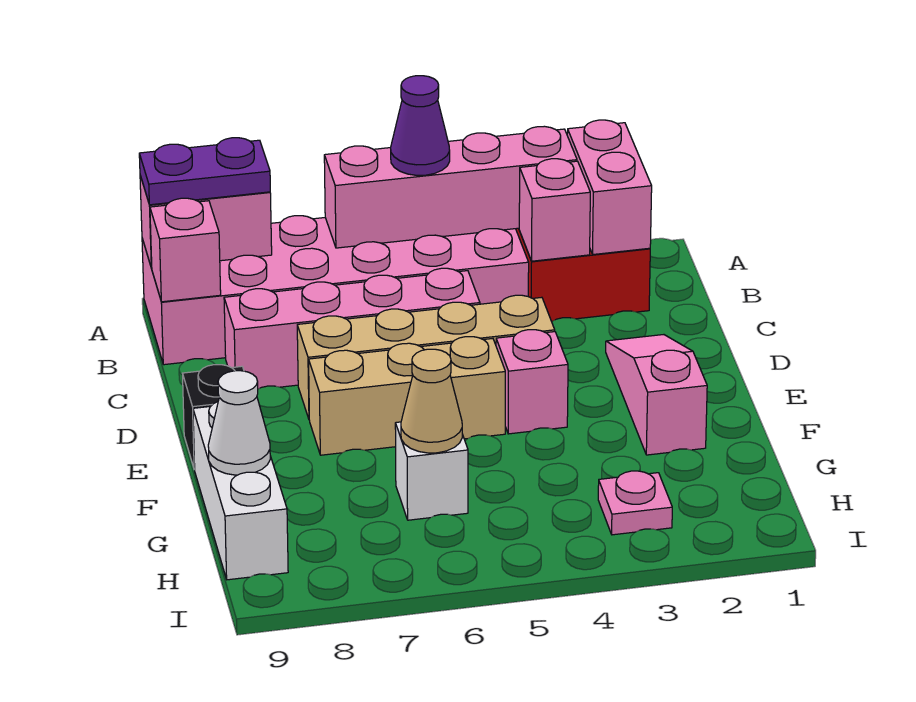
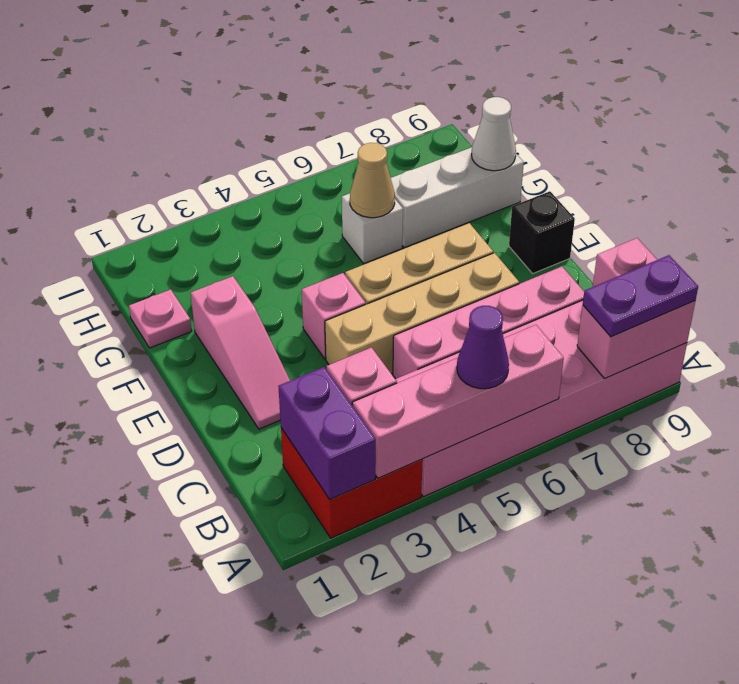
pink 1x2 brick [567,120,652,254] -> purple 1x2 brick [278,367,376,499]
white 1x3 brick [193,402,288,580] -> white 1x3 brick turned to [391,147,524,248]
pink 1x1 plate [598,471,672,535] -> pink 1x1 plate moved to [129,289,192,348]

